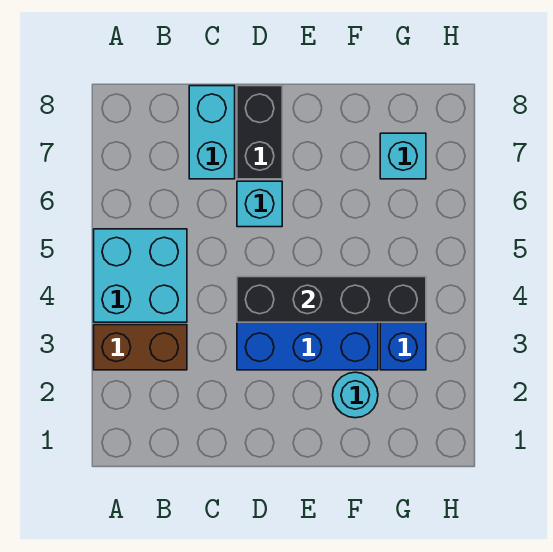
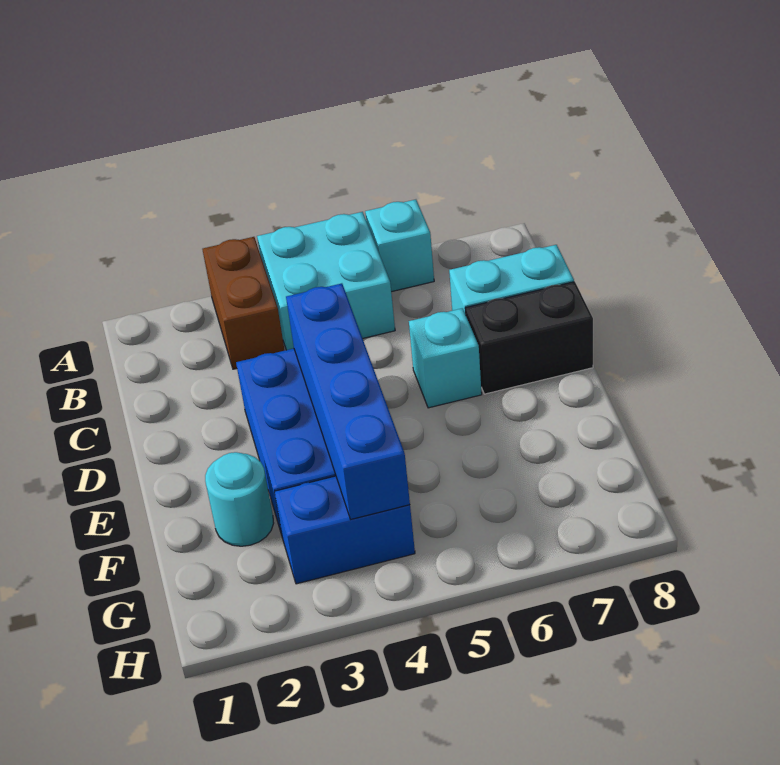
black 1x4 brick [237,277,426,322] -> blue 1x4 brick [286,283,410,519]
cyan 1x1 brick [380,133,426,179] -> cyan 1x1 brick moved to [365,200,434,292]

